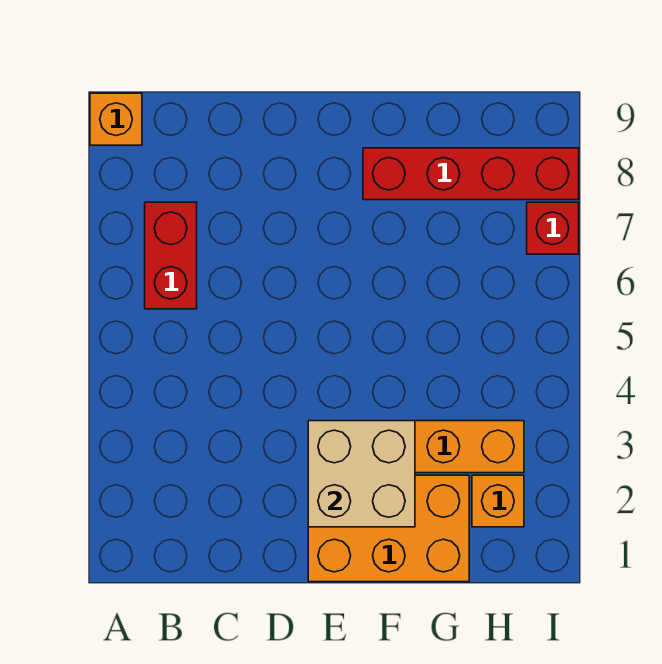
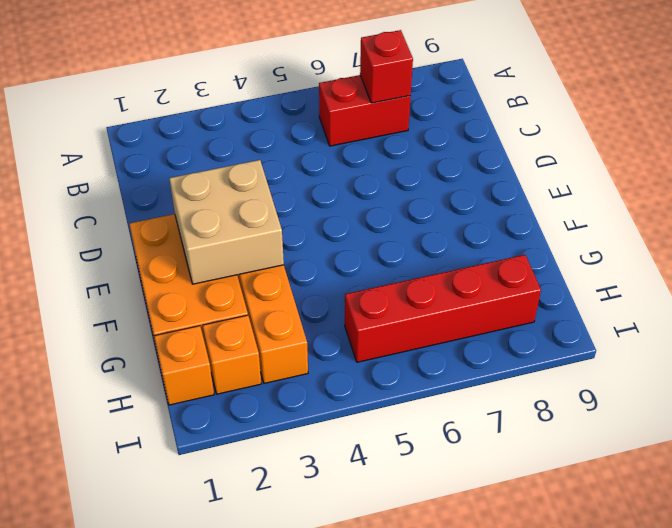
orange 1x1 brick [90,93,142,145] -> orange 1x1 brick moved to [154,326,214,405]
red 1x4 brick [363,148,579,200] -> red 1x4 brick turned to [345,255,541,362]
red 1x1 brick [527,202,579,254] -> red 1x1 brick moved to [360,30,413,103]

